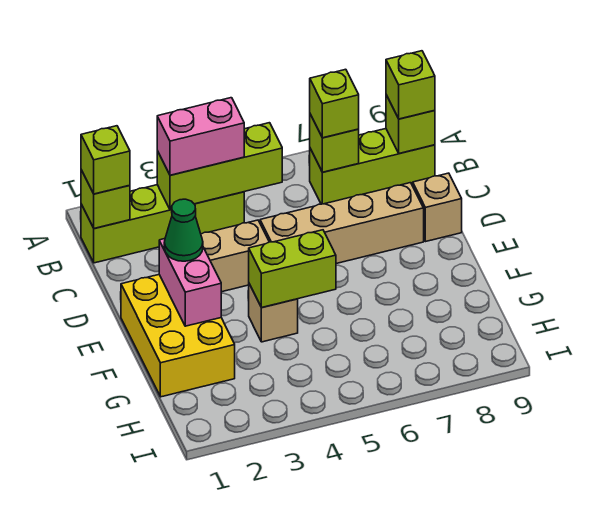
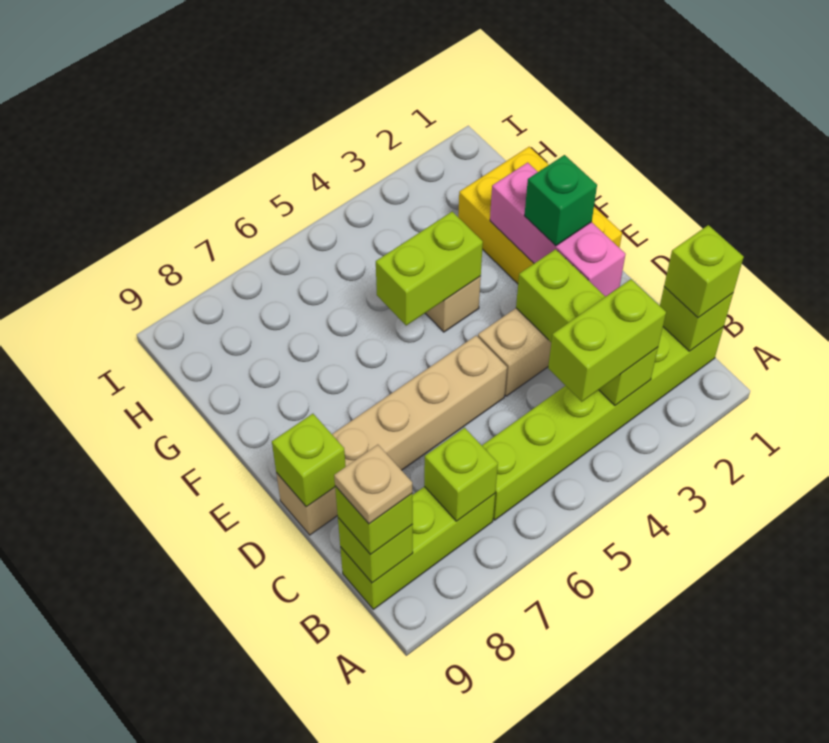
lime 1x4 brick [81,185,244,263] -> lime 1x6 brick [482,327,723,520]
lime 1x3 brick [157,123,282,210] -> lime 1x3 brick turned to [516,249,658,405]
pink 1x2 brick [157,98,244,175] -> lime 1x2 brick [548,279,666,402]
lime 1x1 brick [310,69,359,138] -> lime 1x1 brick moved to [272,414,346,507]
none -> tan 1x1 plate [334,445,412,524]
pink 1x2 brick [159,239,221,326] -> pink 1x3 brick [490,163,626,297]
green 1x1 cone [164,199,203,261] -> green 1x1 brick [524,155,597,246]

